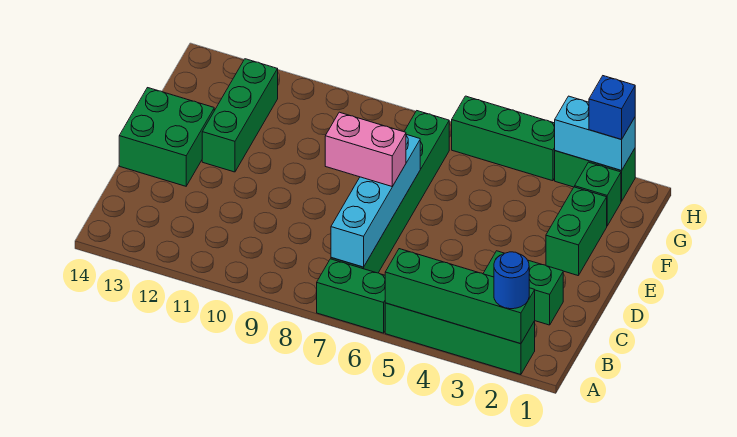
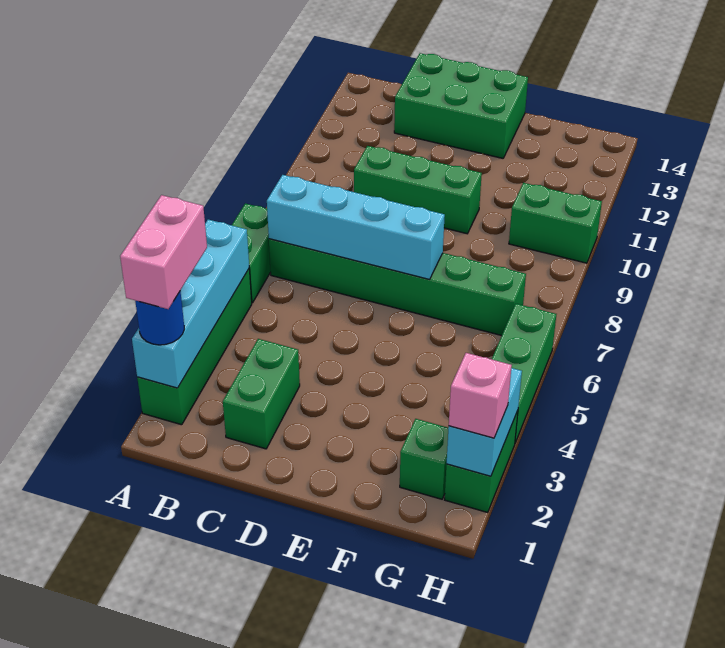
green 1x4 brick [385,249,535,344] -> cyan 1x4 brick [132,220,249,388]
pink 1x2 brick [325,112,406,186] -> pink 1x2 brick moved to [120,195,207,309]
green 2x2 brick [119,88,214,186] -> green 2x3 brick [394,53,528,158]
green 1x2 brick [546,187,607,276] -> green 1x2 brick moved to [509,183,602,263]
green 1x3 brick [202,59,278,172] -> green 1x3 brick moved to [354,146,482,234]
blue 1x1 brick [589,76,635,139] -> pink 1x1 brick [449,353,512,438]

